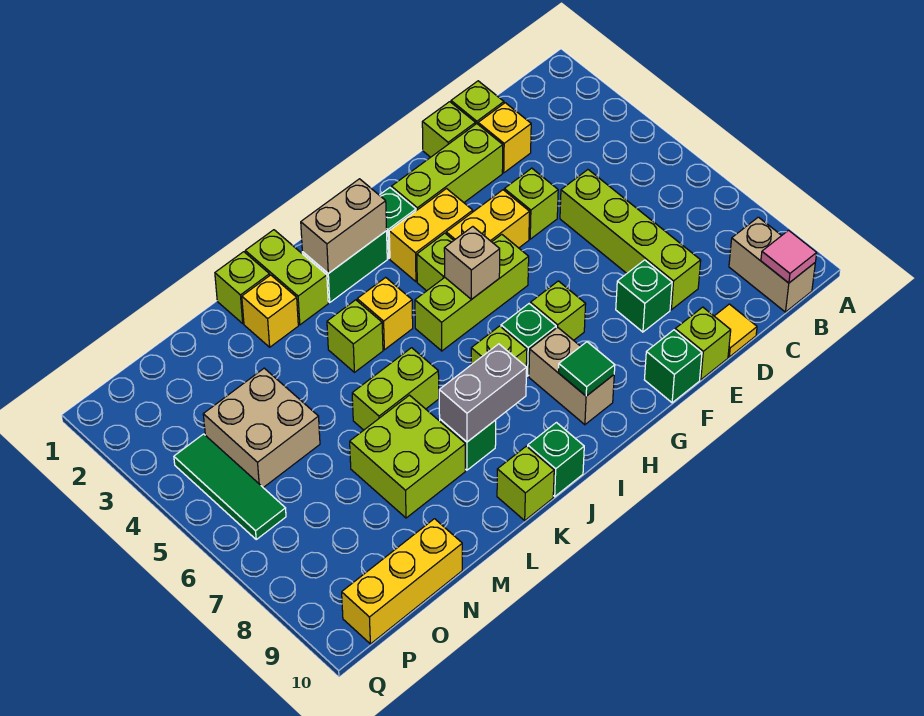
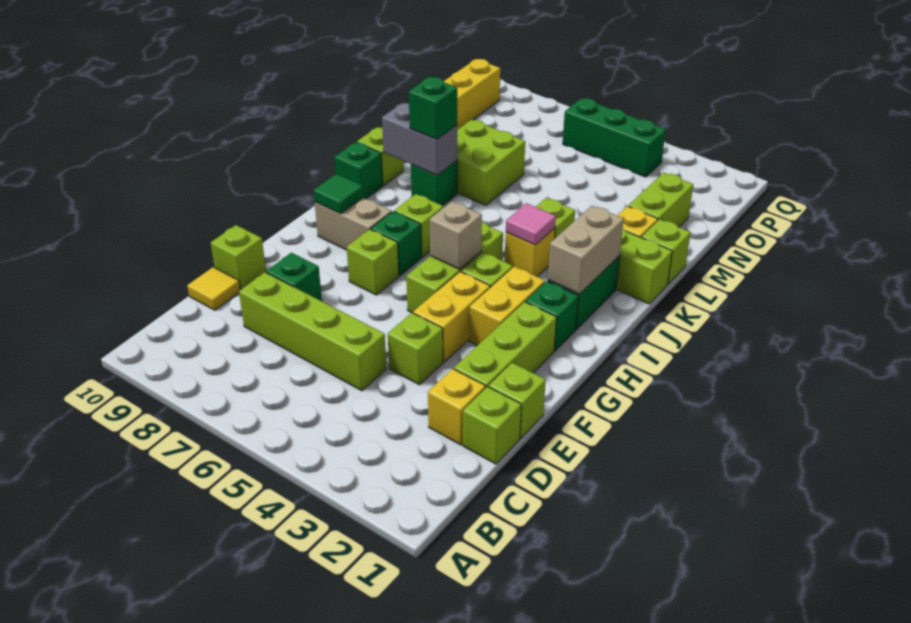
tan 1x2 brick [729,217,815,312] -> none
pink 1x1 tile [761,230,817,283] -> pink 1x1 tile moved to [506,203,556,245]
green 1x1 brick [644,330,702,403] -> green 1x1 brick moved to [409,77,457,139]
grey 1x2 brick [439,344,527,442] -> grey 1x2 brick turned to [382,103,457,175]
lime 1x2 brick [352,348,439,430] -> lime 1x2 brick moved to [628,173,693,227]
tan 2x2 brick [203,368,320,488] -> none
green 1x3 tile [174,434,286,539] -> green 1x3 brick [563,98,666,177]

